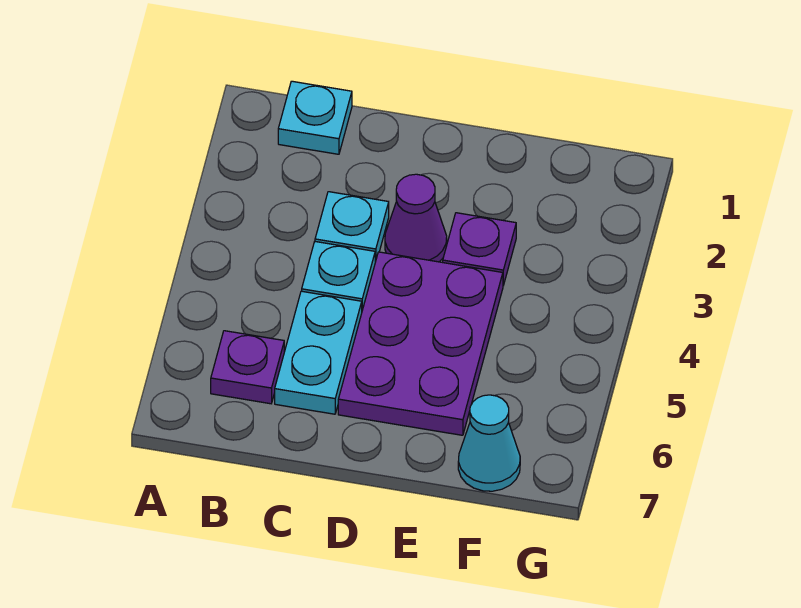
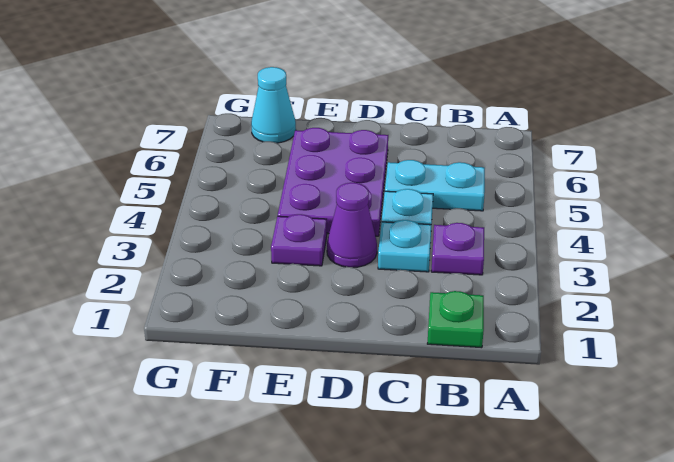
cyan 1x1 plate [278,81,352,154] -> green 1x1 plate [427,291,484,348]
purple 1x1 plate [211,331,284,404] -> purple 1x1 plate moved to [431,223,484,275]
cyan 1x2 plate [275,291,362,414] -> cyan 1x2 plate turned to [385,160,485,211]

